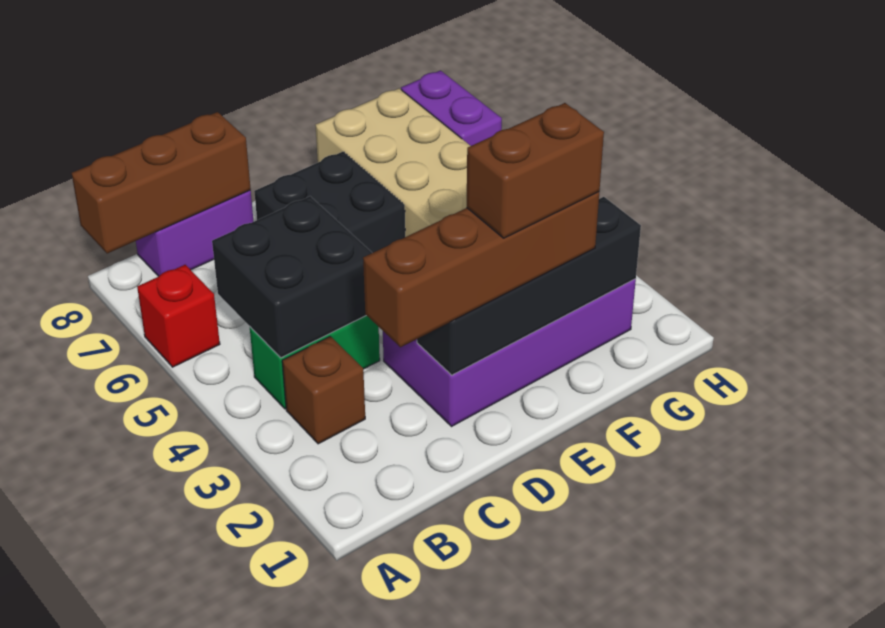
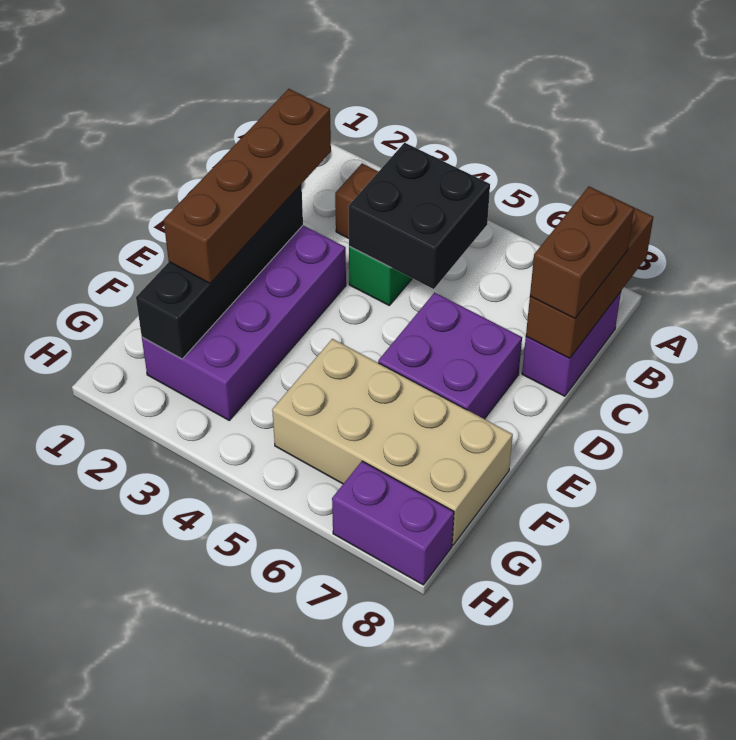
red 1x1 brick [137,265,220,367] -> none
black 2x2 brick [254,152,405,253] -> purple 2x2 brick [378,293,522,419]
brown 1x2 brick [467,103,604,238] -> brown 1x2 brick moved to [530,187,634,318]

